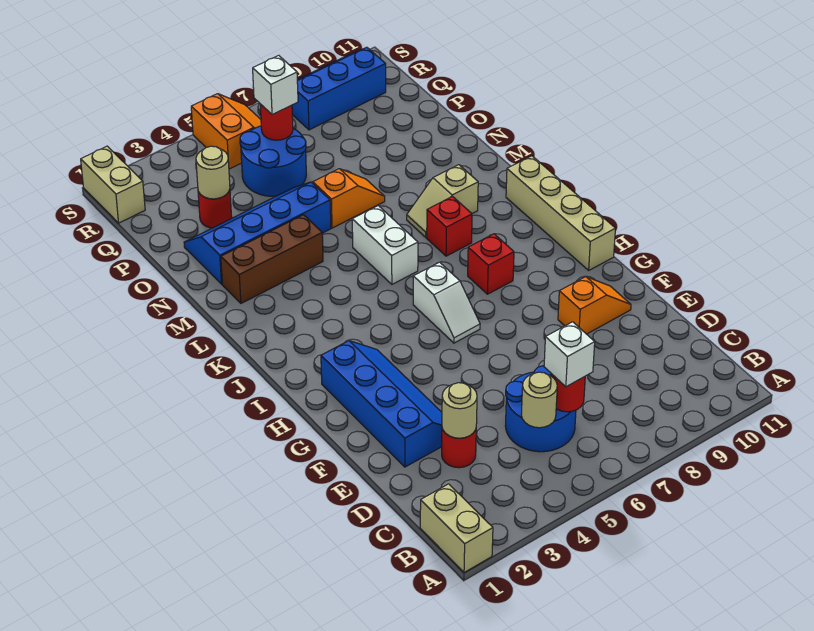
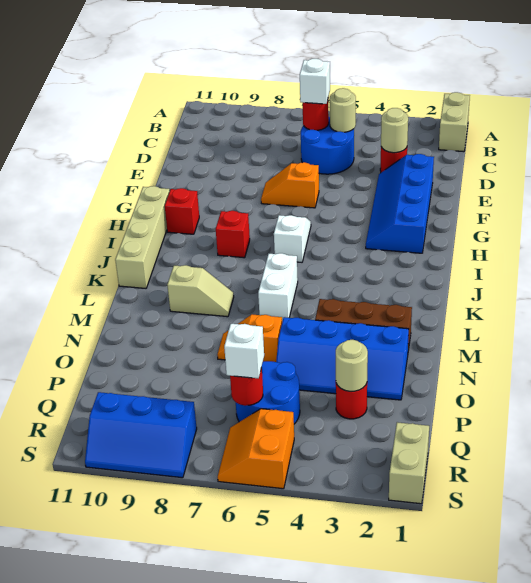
orange 1x2 slope [558,277,631,334] -> orange 1x2 slope moved to [261,162,319,208]
red 1x1 brick [427,197,472,256] -> red 1x1 brick moved to [165,188,199,234]

